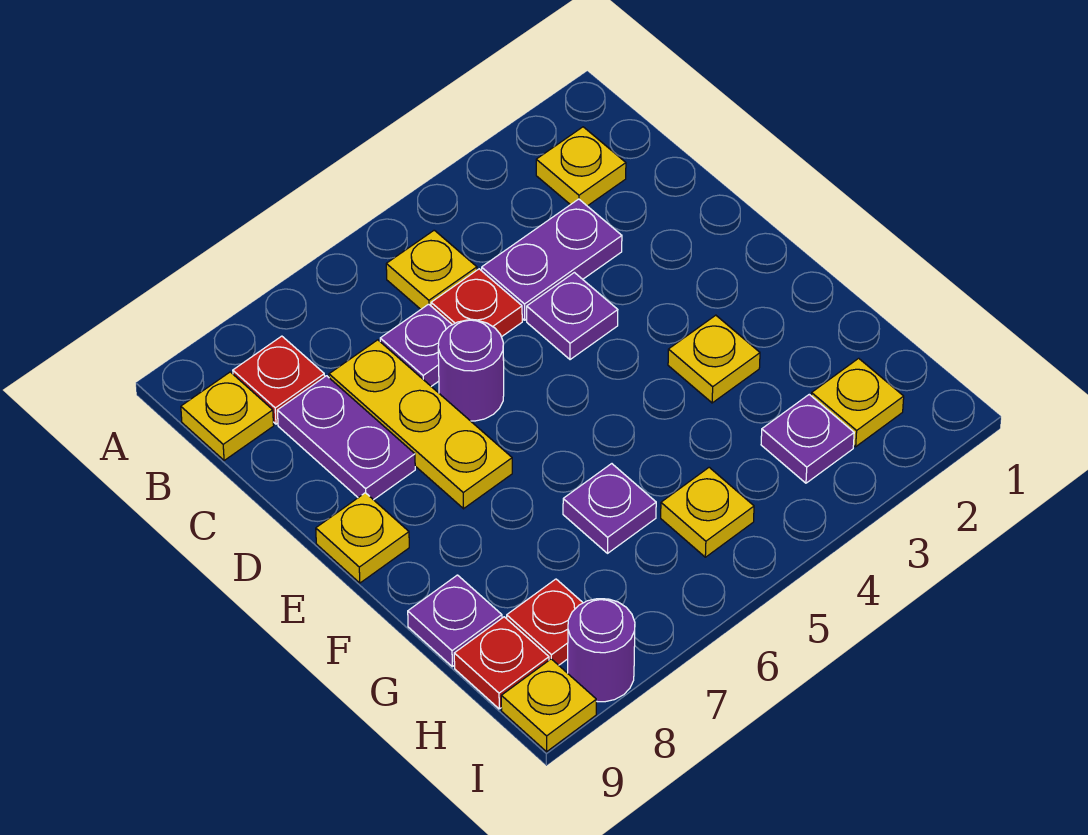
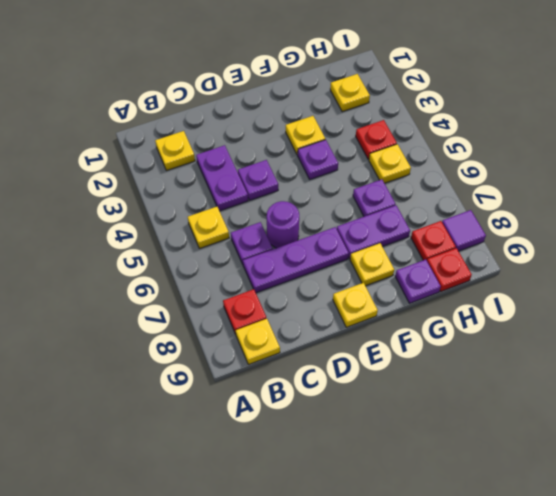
red 1x1 plate [431,269,522,337] -> red 1x1 plate moved to [356,120,397,159]
yellow 1x3 plate [329,340,512,509] -> purple 1x3 plate [243,227,349,293]
purple 1x2 plate [277,376,415,500] -> purple 1x2 plate moved to [337,205,410,259]
purple 1x1 plate [761,395,854,483] -> purple 1x1 plate moved to [298,140,338,179]
purple 1x1 round brick [568,599,635,702] -> purple 1x1 tile [442,210,486,251]
yellow 1x1 plate [501,659,596,752] -> yellow 1x1 plate moved to [350,243,394,286]

